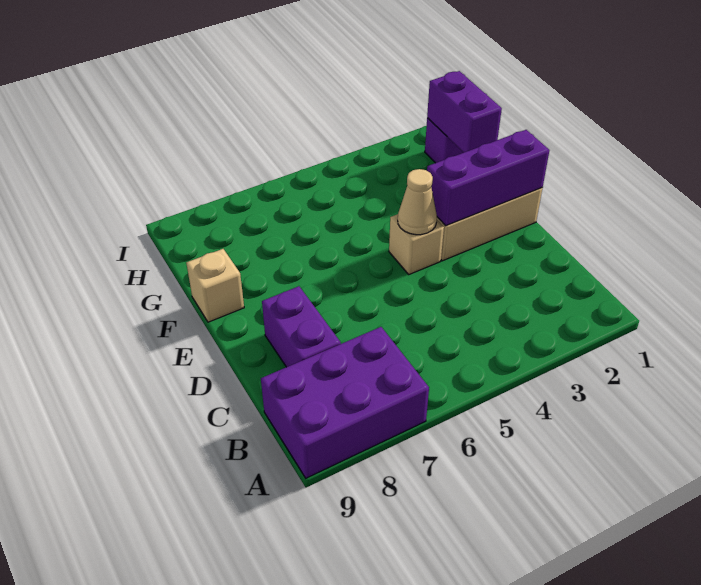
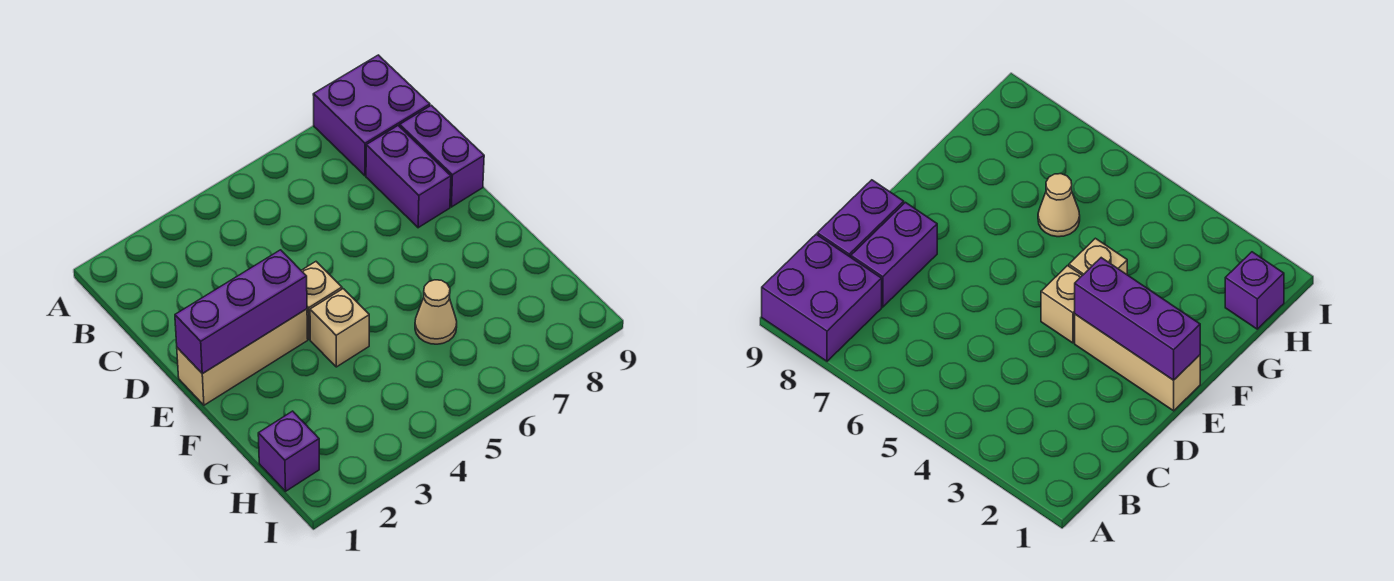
purple 2x3 brick [261,327,429,478] -> purple 2x2 brick [313,55,430,176]
tan 1x1 cone [398,169,437,235] -> tan 1x1 cone moved to [415,280,457,344]
tan 1x1 brick [186,249,244,322] -> tan 1x1 brick moved to [310,289,369,367]
purple 1x2 brick [427,71,502,152] -> purple 1x2 brick moved to [400,105,484,207]

